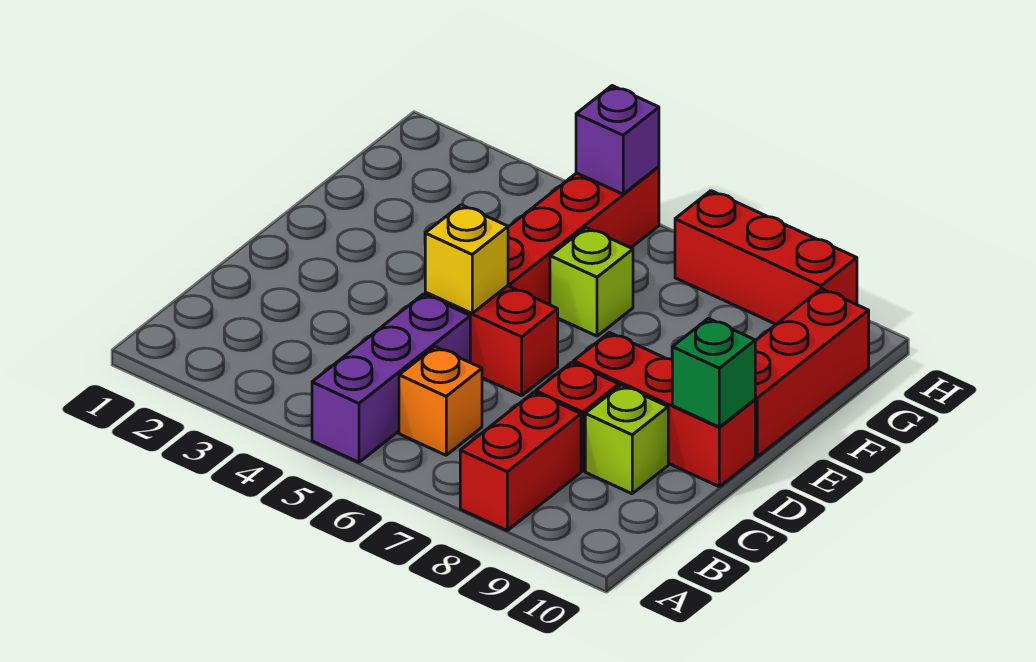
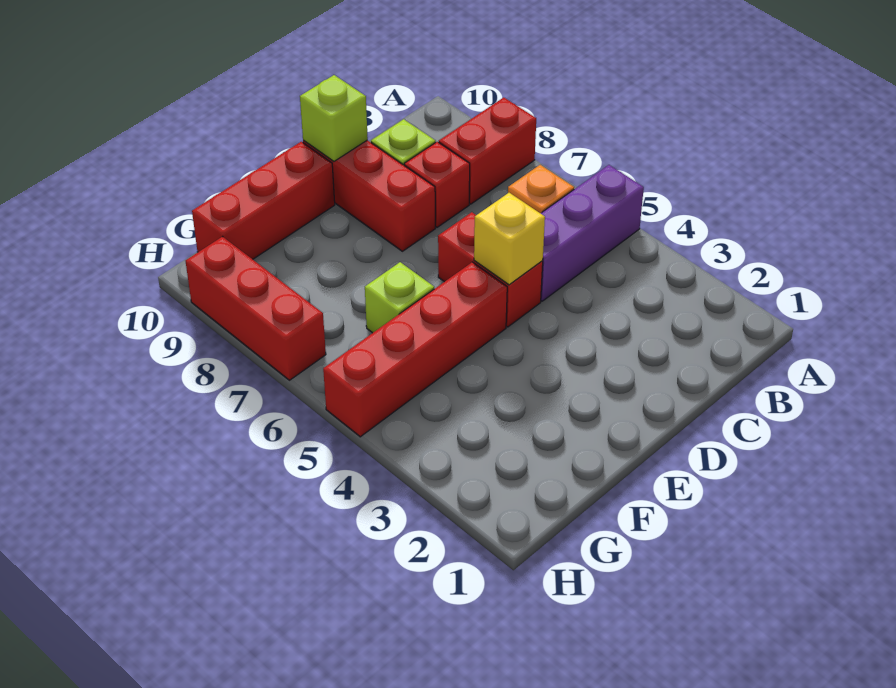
green 1x1 brick [672,318,755,427] -> lime 1x1 brick [300,75,368,161]
purple 1x1 brick [576,86,659,194] -> none

